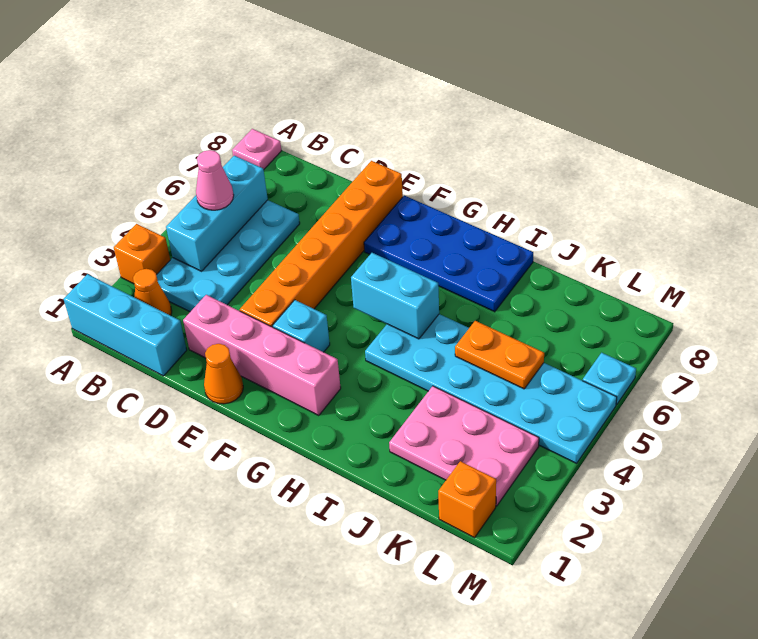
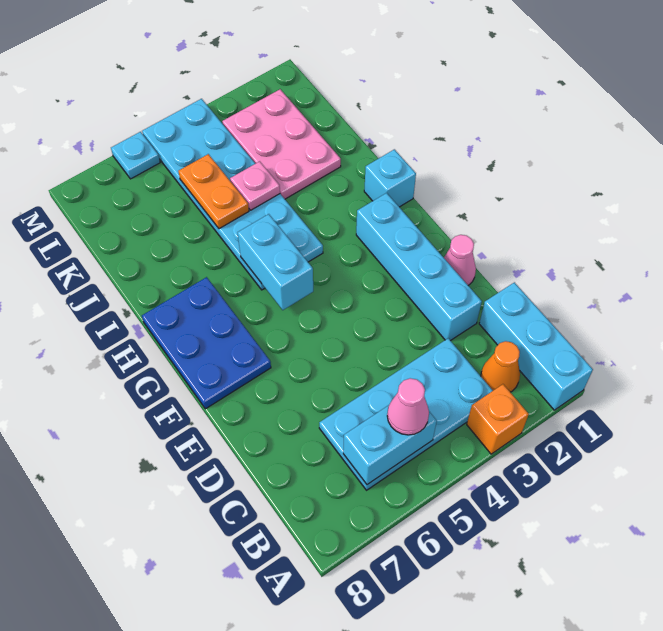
pink 1x1 plate [232,129,281,169] -> pink 1x1 plate moved to [230,161,280,210]
cyan 1x3 brick [166,156,268,271] -> cyan 1x2 brick [343,405,437,485]
pink 1x4 brick [183,295,341,416] -> cyan 1x4 brick [356,193,482,341]
orange 1x1 cone [204,344,243,404] -> pink 1x1 cone [444,235,476,285]
orange 1x6 brick [240,161,403,327] -> none
cyan 1x1 brick [273,300,330,352] -> cyan 1x1 brick moved to [364,149,416,207]
blue 2x4 plate [364,195,533,312] -> blue 2x3 plate [142,277,271,409]
orange 1x1 brick [438,461,496,538] -> none

